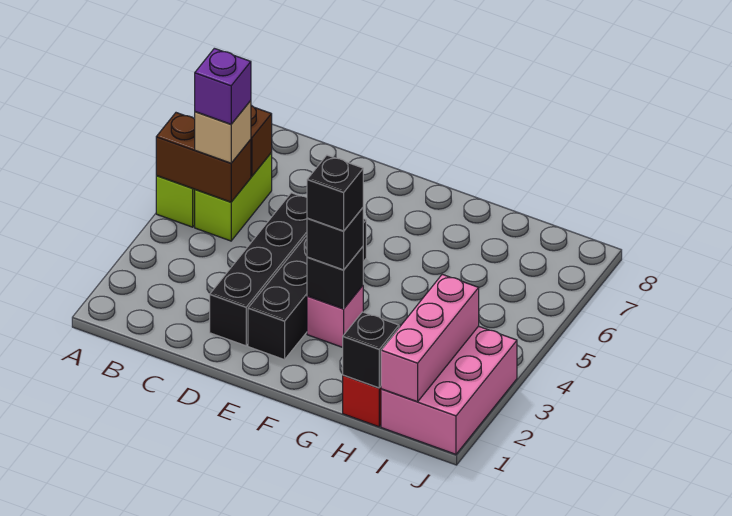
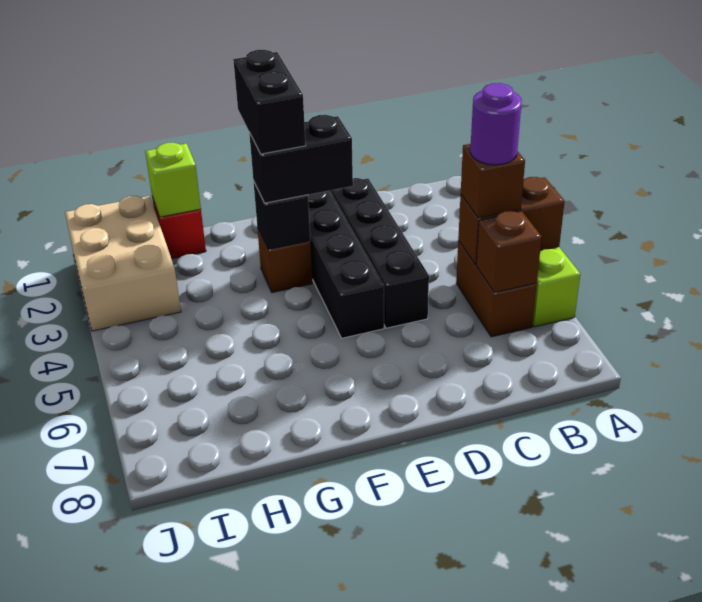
lime 1x2 brick [195,153,272,241] -> brown 1x2 brick [456,241,537,337]
tan 1x1 brick [195,101,251,163] -> brown 1x1 brick [461,144,525,218]
purple 1x1 brick [195,48,251,124] -> purple 1x1 round brick [470,83,522,165]
pink 1x1 brick [307,286,363,347] -> brown 1x1 brick [257,227,312,293]
black 1x1 brick [307,208,363,270] -> black 1x2 brick [249,115,353,203]
black 1x1 brick [307,155,363,231] -> black 1x2 brick [233,50,306,154]
black 1x1 brick [343,312,399,388] -> lime 1x1 brick [145,143,201,217]
pink 2x3 brick [381,326,517,454] -> tan 2x3 brick [65,196,181,331]
pink 1x3 brick [381,274,479,402] -> none

